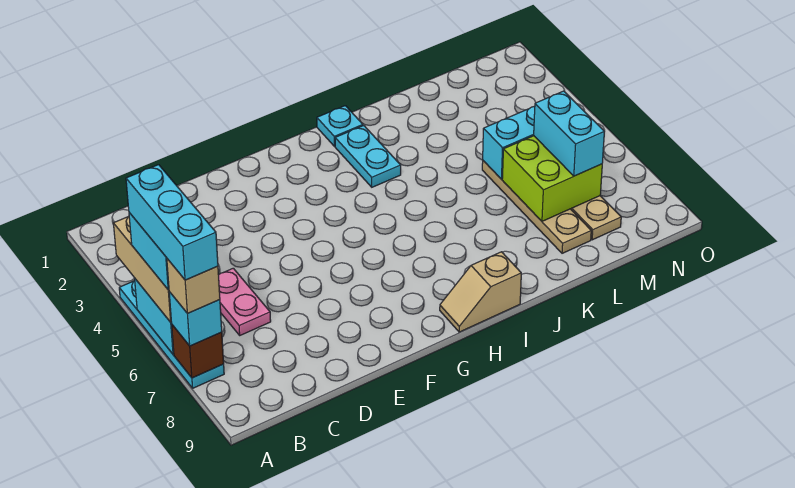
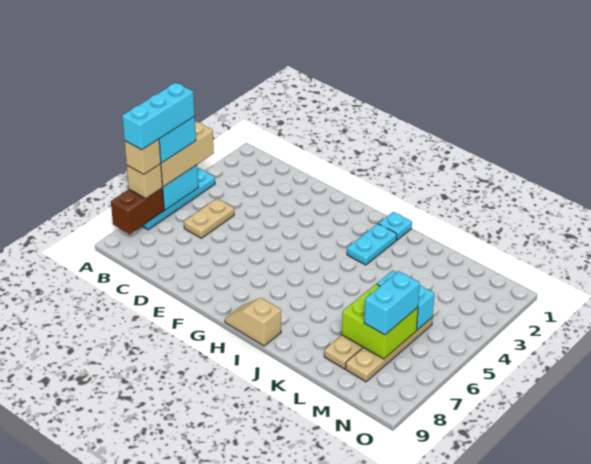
brown 1x1 brick [172,325,224,378] -> brown 1x2 brick [111,188,164,234]
cyan 1x1 brick [169,292,222,346] -> tan 1x1 brick [127,164,163,198]
pink 1x2 plate [219,268,271,335] -> tan 1x2 plate [184,199,234,238]

